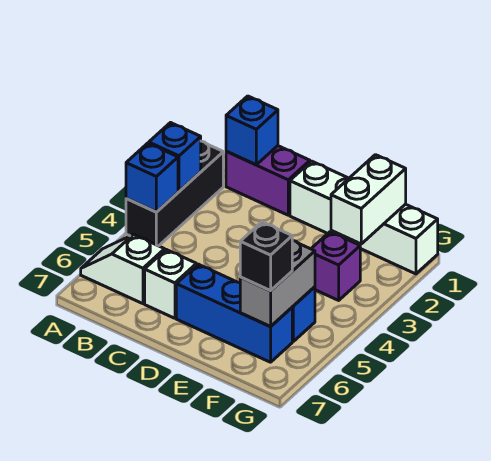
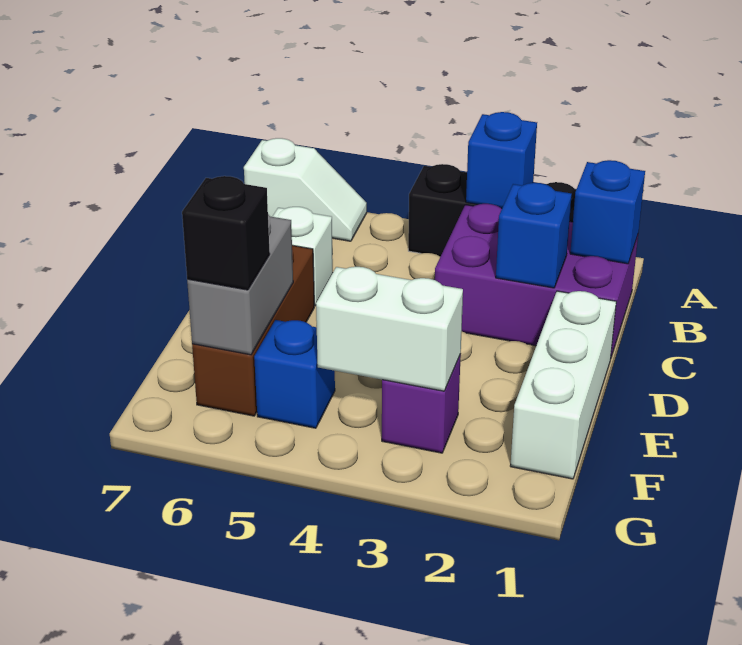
blue 1x1 brick [126,143,178,212] -> blue 1x1 brick moved to [496,183,572,288]
white 1x2 slope [81,235,165,304] -> white 1x2 slope turned to [244,138,367,241]
purple 1x2 brick [226,146,310,215] -> purple 2x3 brick [435,204,638,359]
white 1x4 brick [290,161,438,274] -> white 1x3 brick [510,291,616,479]
blue 1x3 brick [176,264,292,362] -> brown 1x3 brick [192,245,314,416]
white 1x2 brick [331,155,406,244] -> white 1x2 brick moved to [316,267,463,391]
grey 1x2 brick [240,240,315,327] -> grey 1x2 brick turned to [187,215,293,355]

